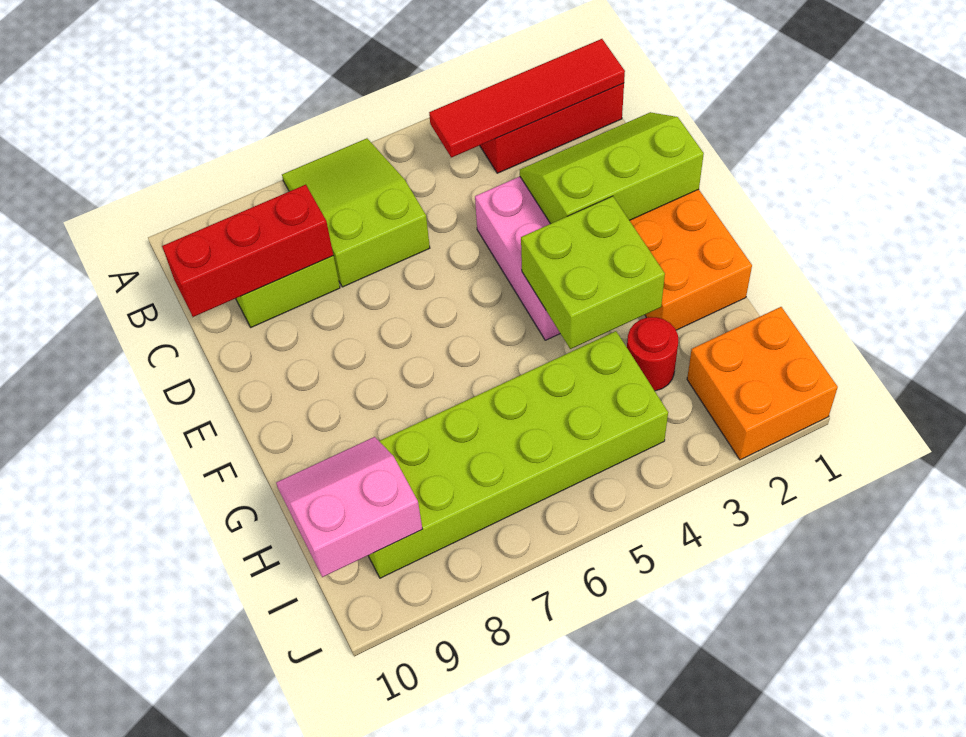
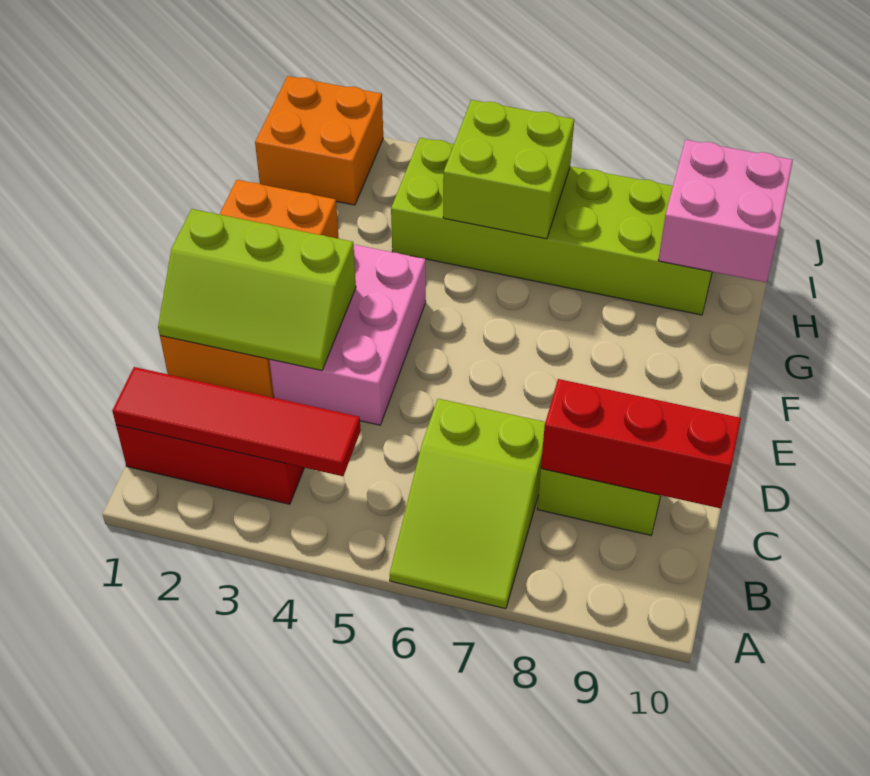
lime 2x2 brick [521,196,665,349] -> lime 2x2 brick moved to [443,100,574,239]
red 1x1 round brick [627,317,678,391] -> none
pink 2x2 slope [276,437,422,577] -> pink 2x2 brick [658,140,793,282]

